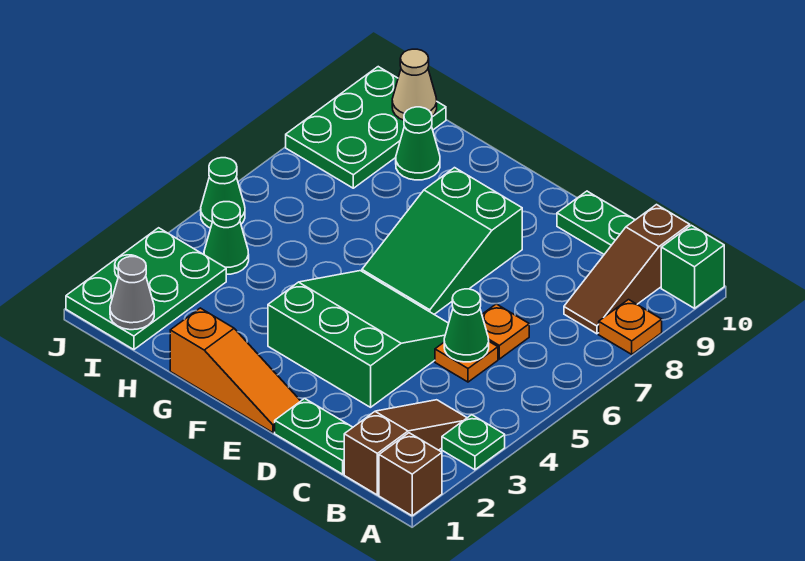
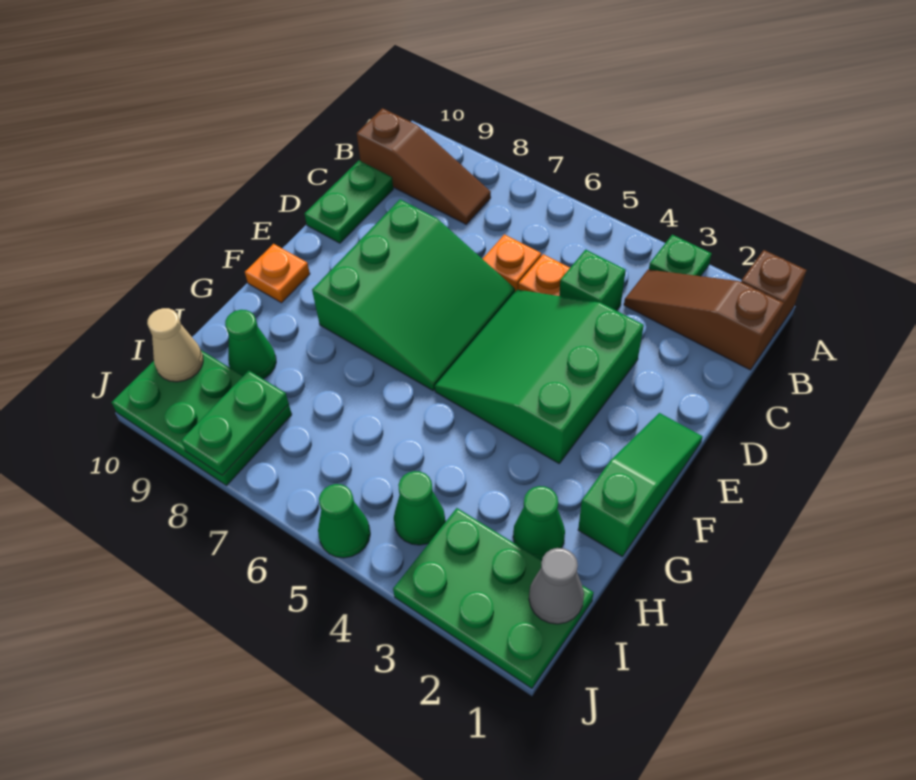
orange 1x1 plate [599,300,662,354] -> orange 1x1 plate moved to [245,244,310,303]
green 1x1 brick [661,225,724,308] -> green 1x1 brick moved to [559,250,626,311]
green 1x2 plate [275,398,353,474] -> green 1x2 plate moved to [181,370,289,475]
green 1x1 cone [444,289,489,362] -> green 1x1 cone moved to [513,486,565,560]
orange 1x3 slope [170,308,300,433] -> green 1x3 slope [578,413,703,557]
green 2x3 slope [362,168,522,314] -> green 3x3 slope [312,199,515,390]

